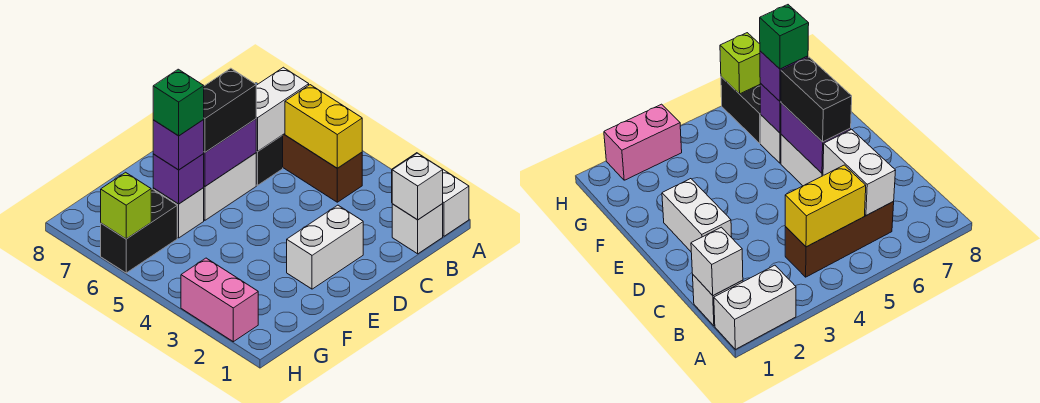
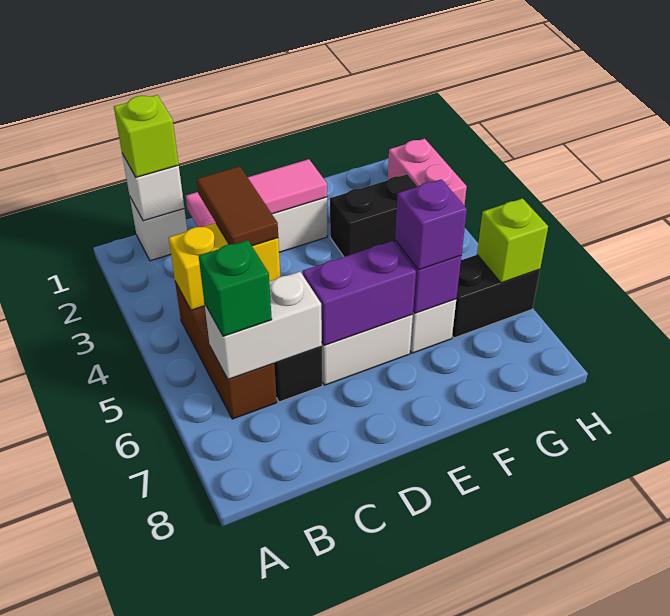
white 1x2 brick [392,153,469,236] -> none
none -> lime 1x1 brick [114,95,179,177]
yellow 1x2 brick [285,85,362,168] -> yellow 1x2 brick turned to [169,223,280,310]
none -> pink 1x3 tile [186,159,327,227]
none -> brown 1x2 tile [197,166,278,246]
black 1x2 brick [203,68,256,152] -> black 1x2 brick moved to [330,174,418,257]
green 1x1 brick [153,69,204,136] -> green 1x1 brick moved to [199,240,272,336]

